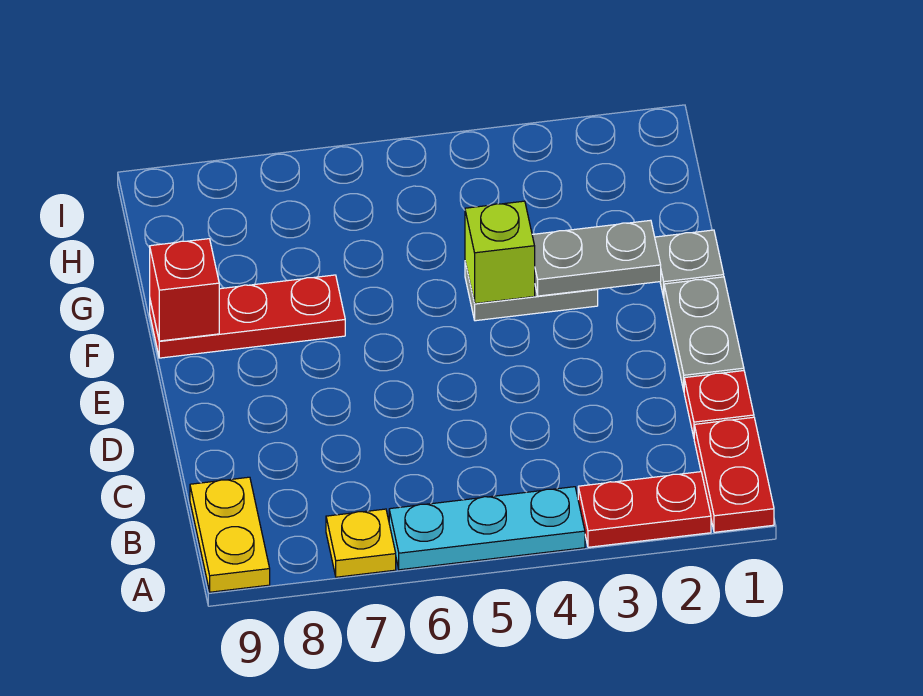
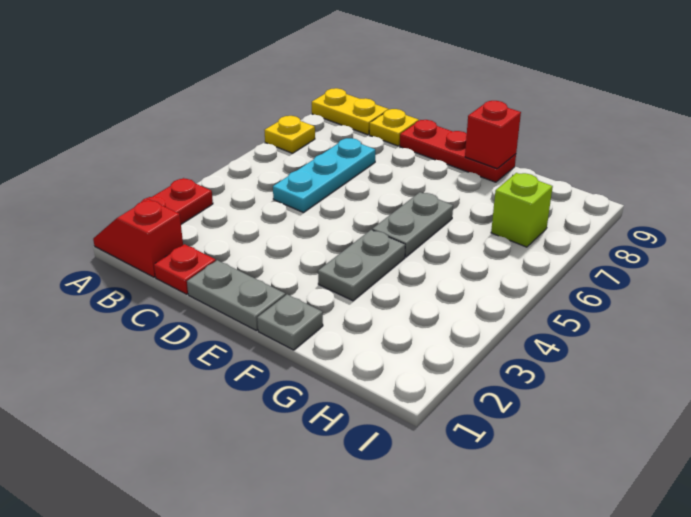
red 1x2 plate [694,417,774,532] -> red 1x2 slope [93,199,183,277]
cyan 1x3 plate [389,487,585,570] -> cyan 1x3 plate moved to [273,138,375,212]
none -> yellow 1x1 plate [369,109,419,146]
grey 1x2 plate [532,220,661,296] -> grey 1x2 plate moved to [372,192,453,257]
lime 1x1 brick [465,201,535,304] -> lime 1x1 brick moved to [491,173,553,247]
red 1x3 plate [150,275,345,358] -> red 1x3 plate turned to [400,120,516,182]

